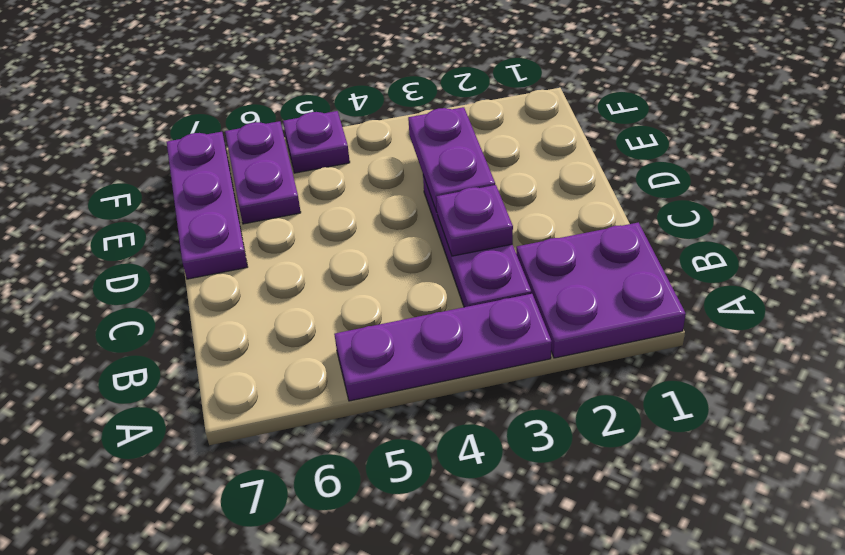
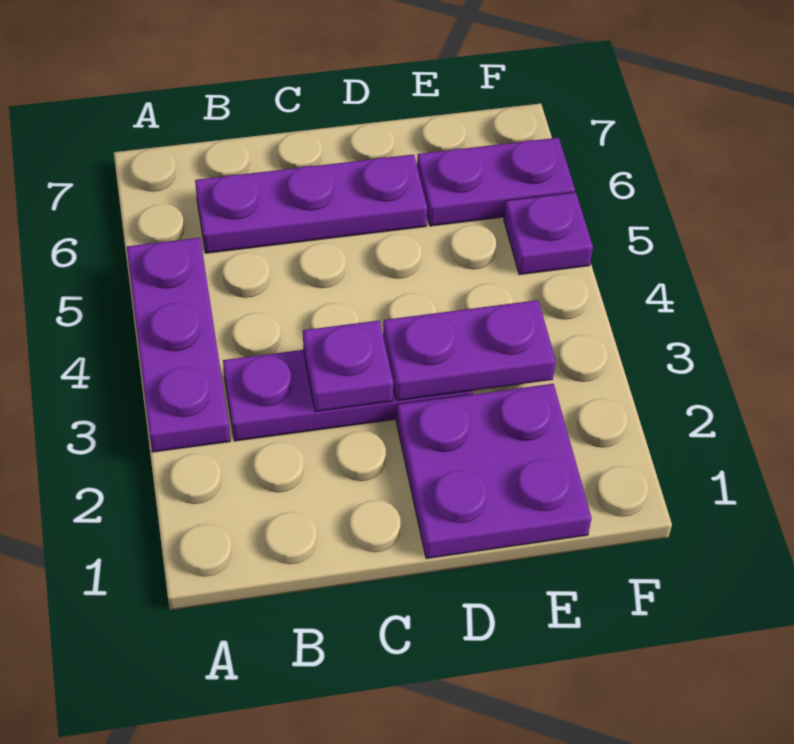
purple 2x2 plate [516,222,686,358] -> purple 2x2 plate moved to [396,384,592,559]
purple 1x3 plate [167,132,248,279] -> purple 1x3 plate moved to [195,154,427,253]

